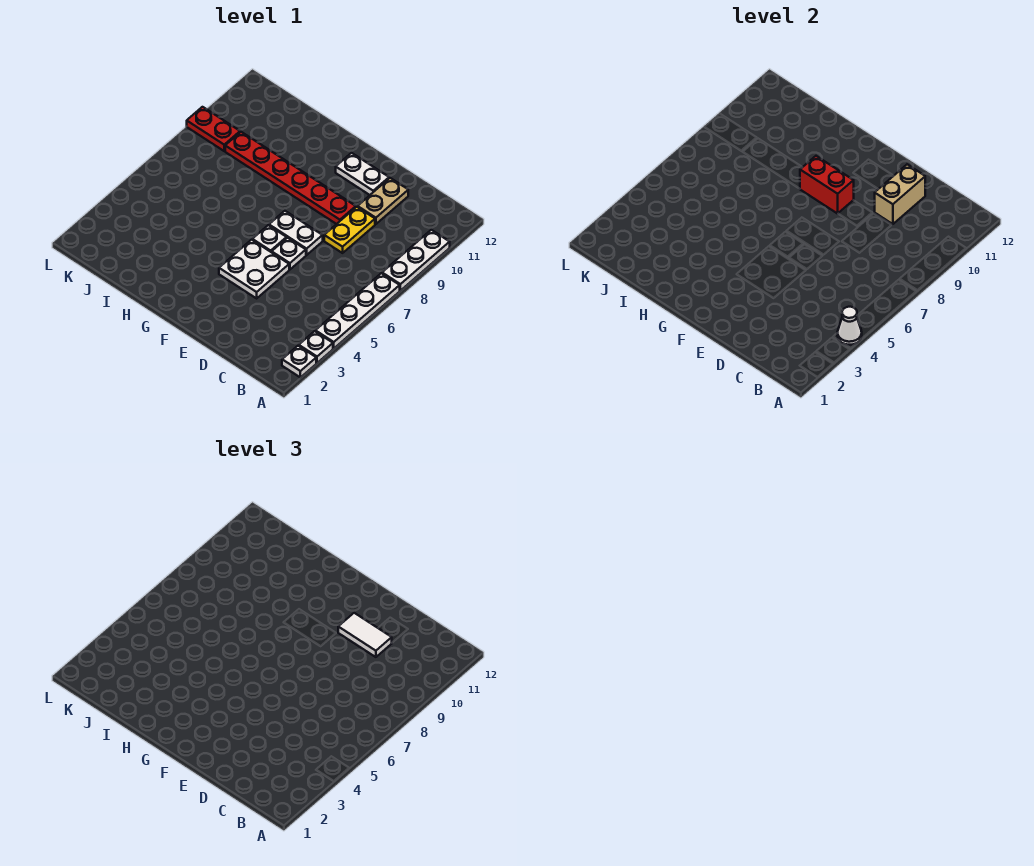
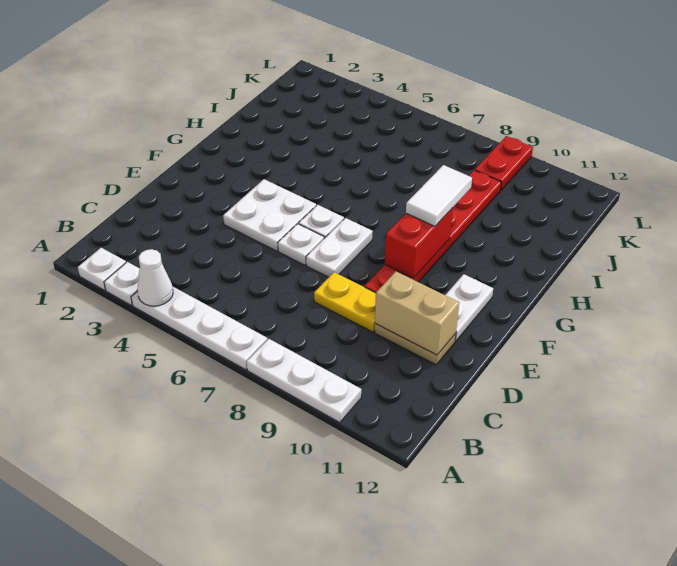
white 1x2 tile [338,613,392,657] -> white 1x2 tile moved to [406,165,472,226]

